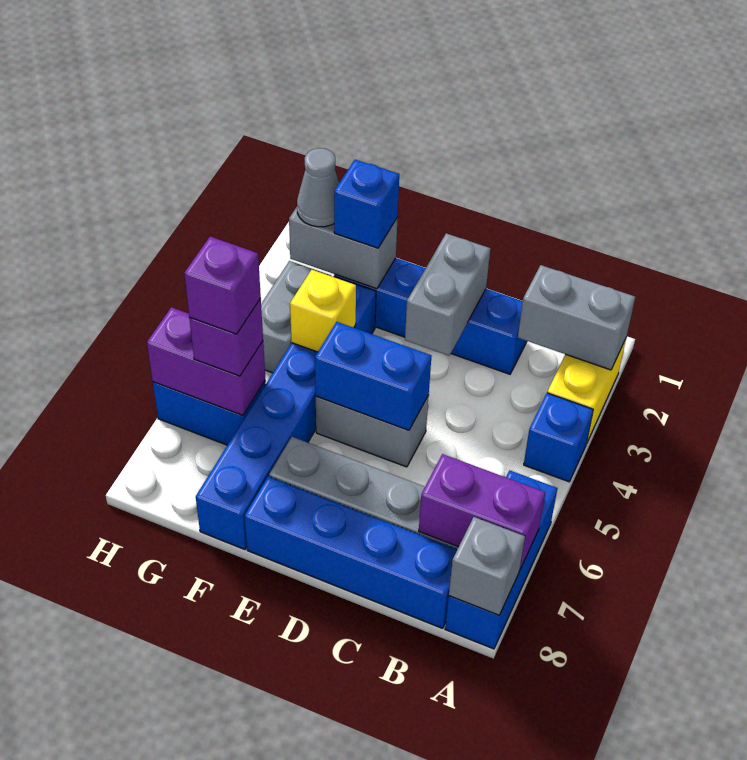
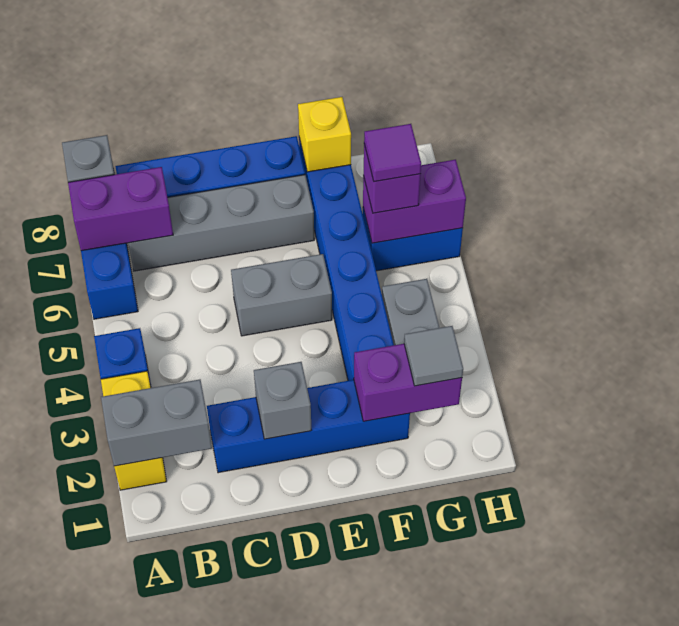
grey 1x2 brick [405,233,491,356] -> grey 1x1 brick [254,362,311,439]
blue 1x2 brick [315,322,431,430] -> none
grey 1x2 brick [289,207,398,289] -> purple 1x2 brick [354,344,462,421]
blue 1x1 brick [334,160,399,248] -> none
yellow 1x1 brick [290,270,356,352] -> yellow 1x1 brick moved to [298,97,351,172]
grey 1x1 cone [297,148,339,227] -> grey 1x1 tile [404,326,463,386]
purple 1x1 brick [184,237,261,334] -> purple 1x1 tile [364,124,421,182]

